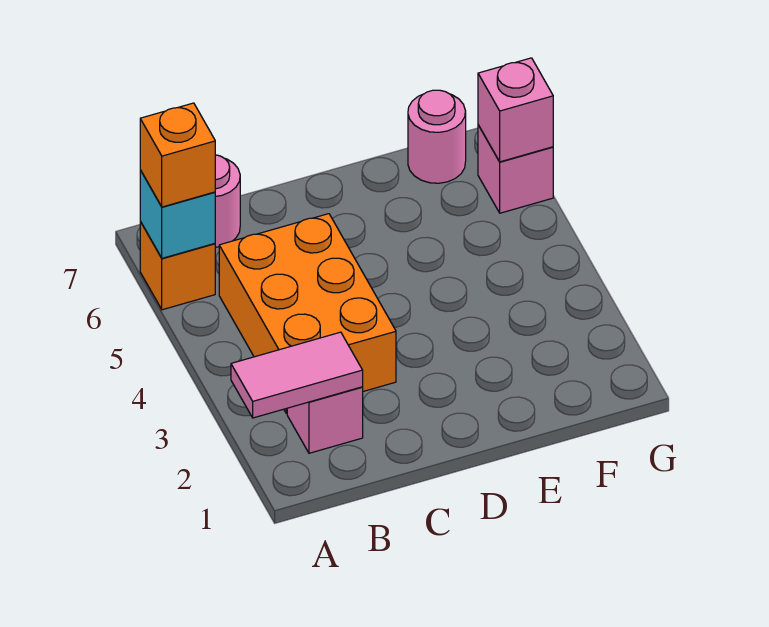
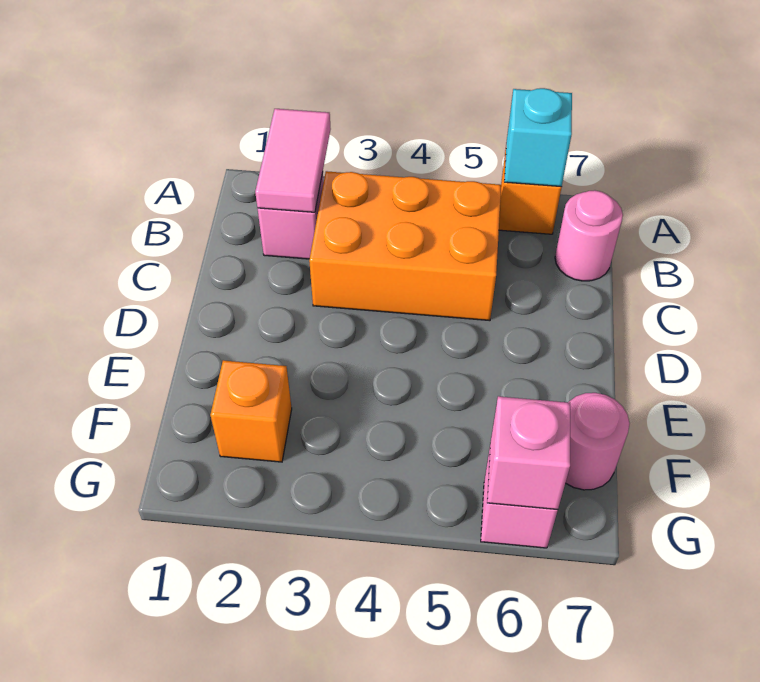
orange 1x1 brick [140,103,215,207] -> orange 1x1 brick moved to [210,360,292,462]

